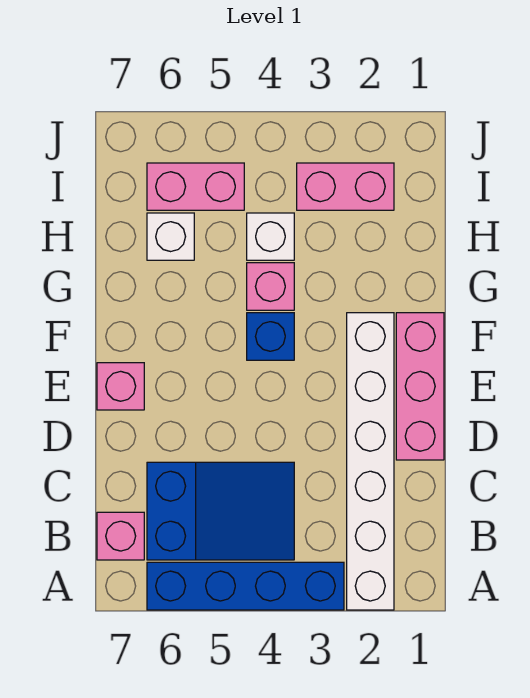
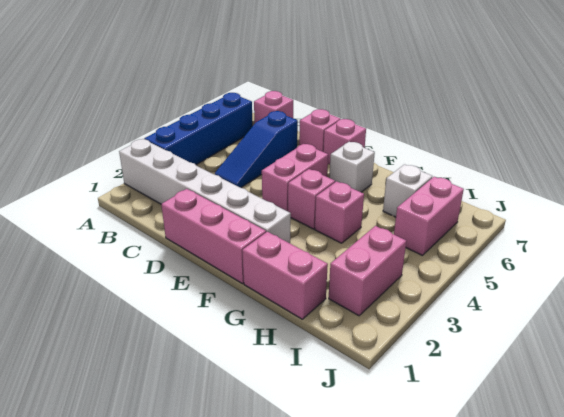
blue 2x3 slope [147,462,294,560] -> blue 1x3 slope [215,111,298,188]
none -> pink 1x1 brick [299,109,341,152]
none -> pink 1x2 brick [262,144,328,211]
blue 1x1 brick [247,313,294,360] -> pink 1x1 brick [288,169,335,229]
none -> pink 1x2 brick [242,232,328,319]
white 1x1 brick [247,213,294,260] -> white 1x1 brick moved to [329,142,375,192]

